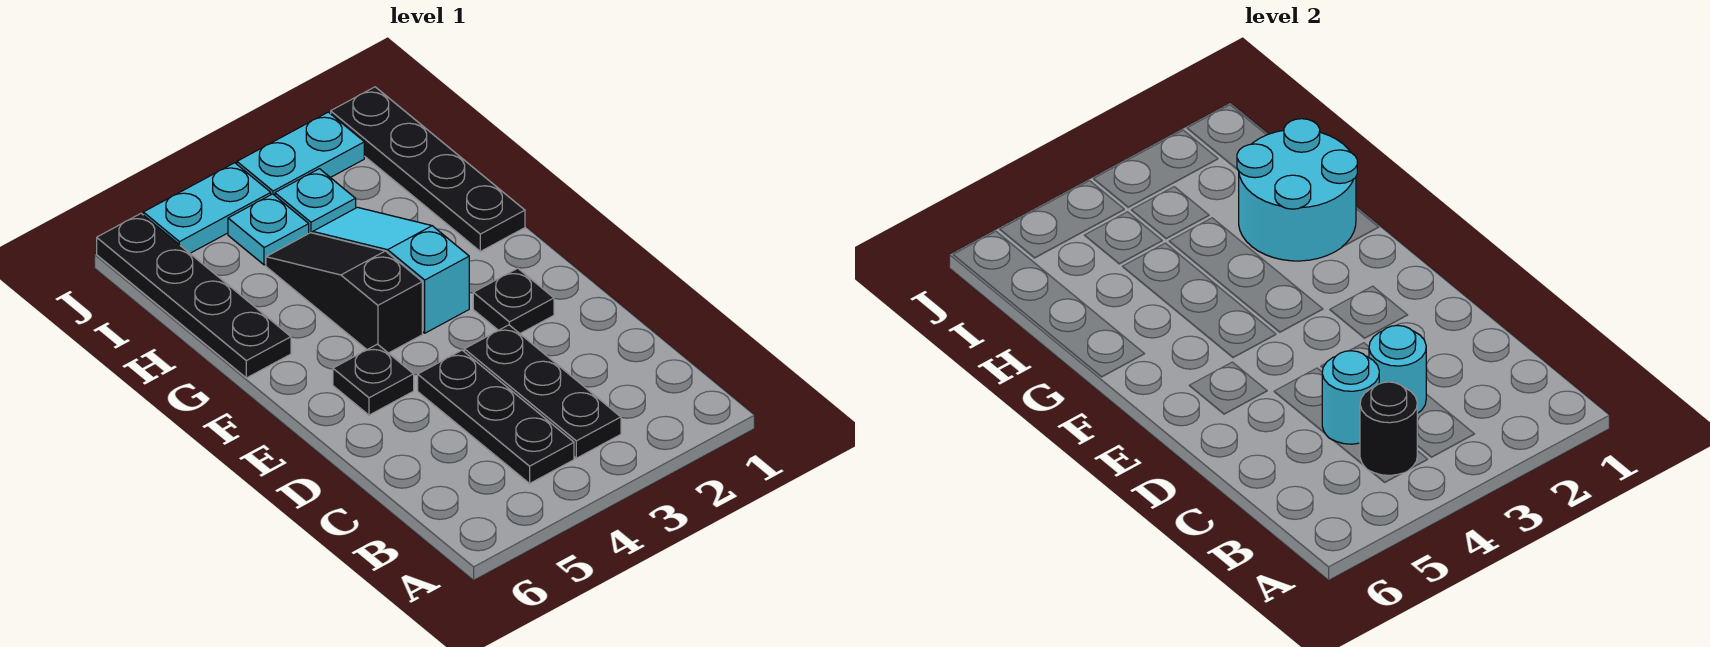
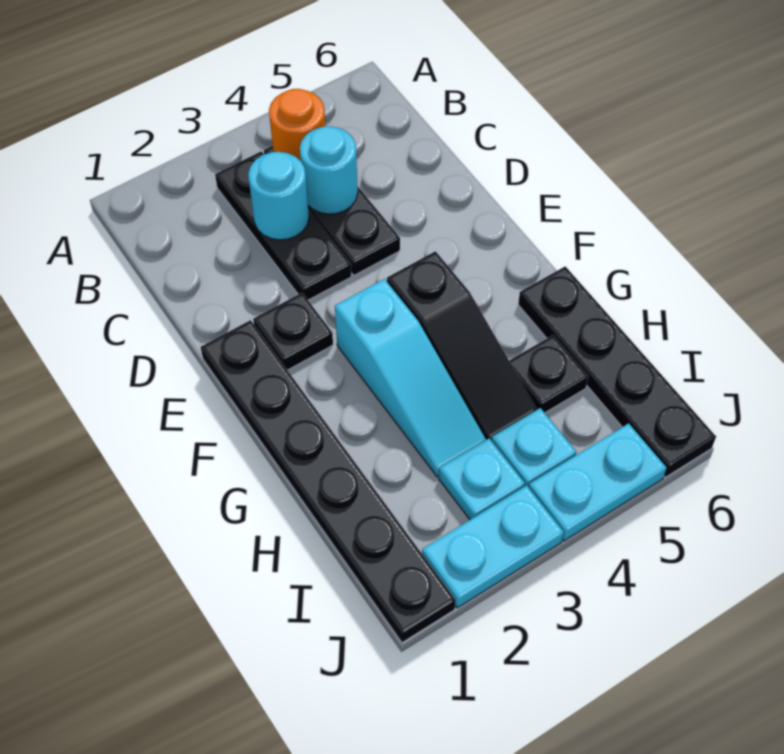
black 1x1 round brick [1360,382,1417,475] -> orange 1x1 round brick [269,89,325,161]
black 1x1 plate [333,344,414,415] -> black 1x1 plate moved to [509,335,588,413]
black 1x4 plate [331,87,525,251] -> black 1x6 plate [201,320,456,643]
cyan 2x2 round brick [1237,119,1357,261] -> none

